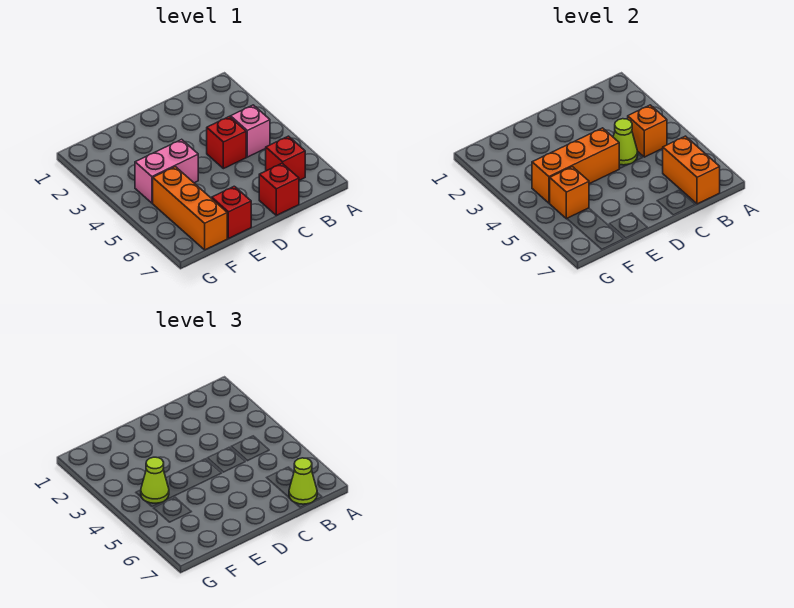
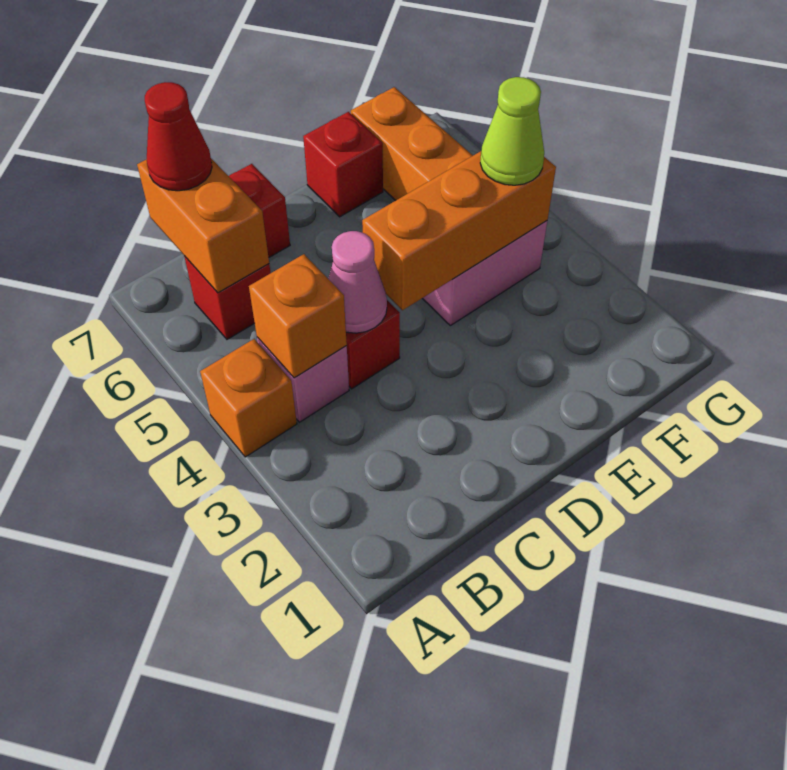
lime 1x1 cone [289,458,317,504] -> red 1x1 cone [145,82,212,191]
lime 1x1 cone [613,119,638,165] -> pink 1x1 cone [329,231,387,333]
orange 1x1 brick [550,167,589,219] -> orange 1x1 brick moved to [200,339,297,457]

